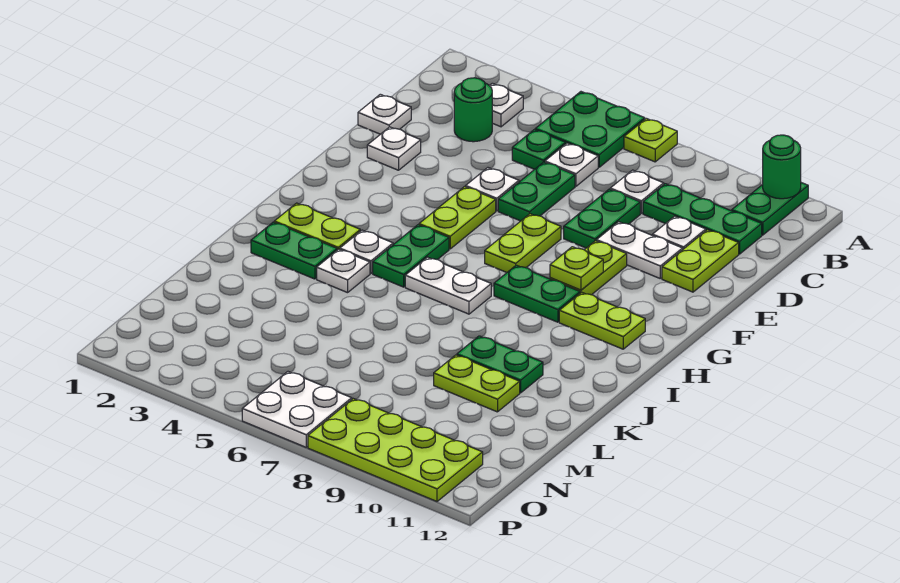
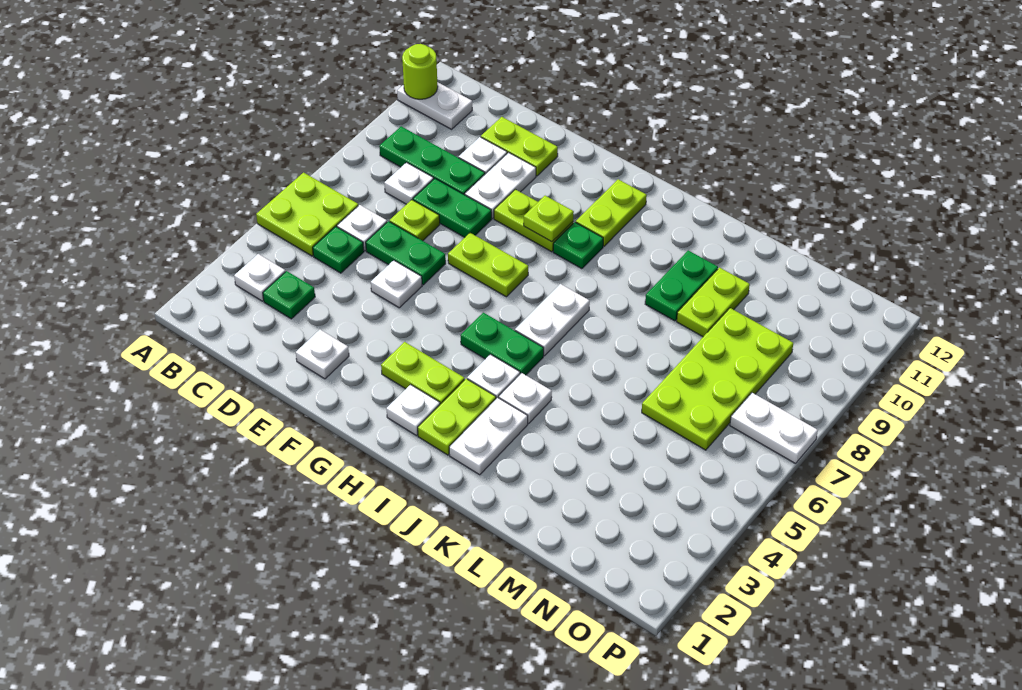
green 2x2 plate [535,92,645,167] -> lime 2x2 plate [256,173,358,256]
lime 1x1 plate [624,118,677,162] -> lime 1x1 plate moved to [390,200,440,241]
green 1x2 plate [732,183,808,235] -> white 1x2 plate [397,82,472,129]
green 1x1 round brick [763,135,801,199] -> lime 1x1 round brick [402,44,438,99]
green 1x1 round brick [454,78,492,142] -> green 1x1 plate [263,271,315,319]
green 1x3 plate [643,184,762,254] -> green 1x3 plate turned to [379,126,485,195]
white 1x1 plate [358,94,411,134] -> white 1x1 plate moved to [387,385,440,436]
lime 1x2 plate [419,187,496,249] -> lime 1x2 plate moved to [381,342,465,404]
green 1x2 plate [494,265,580,322] -> green 1x1 plate [553,222,603,269]
green 1x2 plate [251,222,337,279] -> white 1x2 plate [449,398,528,475]
white 2x2 plate [242,372,352,447] -> white 1x2 plate [730,393,818,463]
lime 2x4 plate [308,399,483,501] -> lime 2x4 plate moved to [642,308,793,450]

